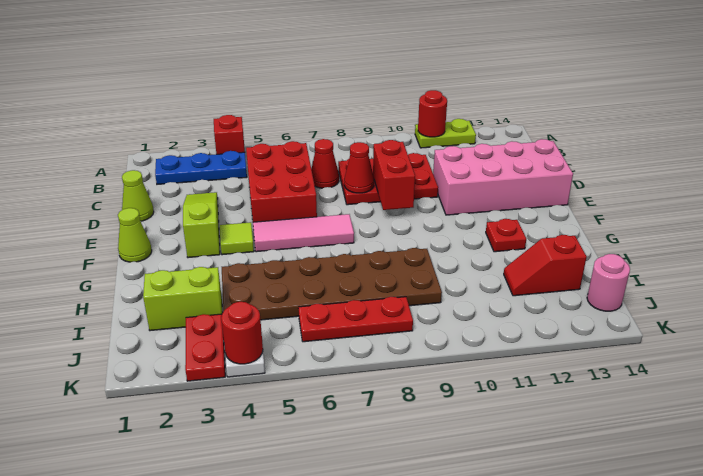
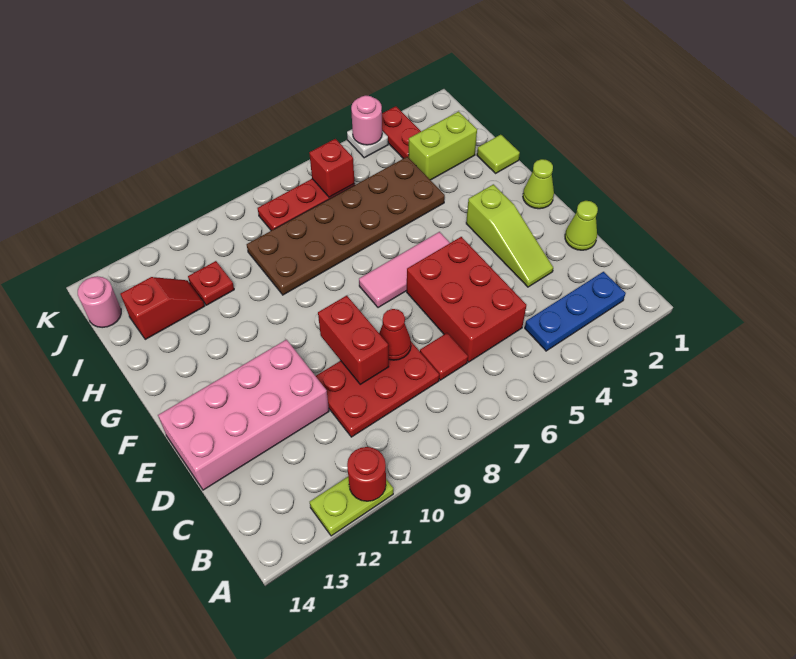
red 1x1 brick [214,115,245,154] -> red 1x1 brick moved to [309,139,355,197]
red 1x1 cone [311,139,339,188] -> red 1x1 tile [420,333,468,380]
lime 1x1 tile [220,222,254,255] -> lime 1x1 tile moved to [477,135,520,173]
red 1x1 plate [486,219,526,252] -> red 1x1 plate moved to [188,261,234,305]
red 1x1 round brick [221,302,263,364] -> pink 1x1 round brick [351,95,382,145]

